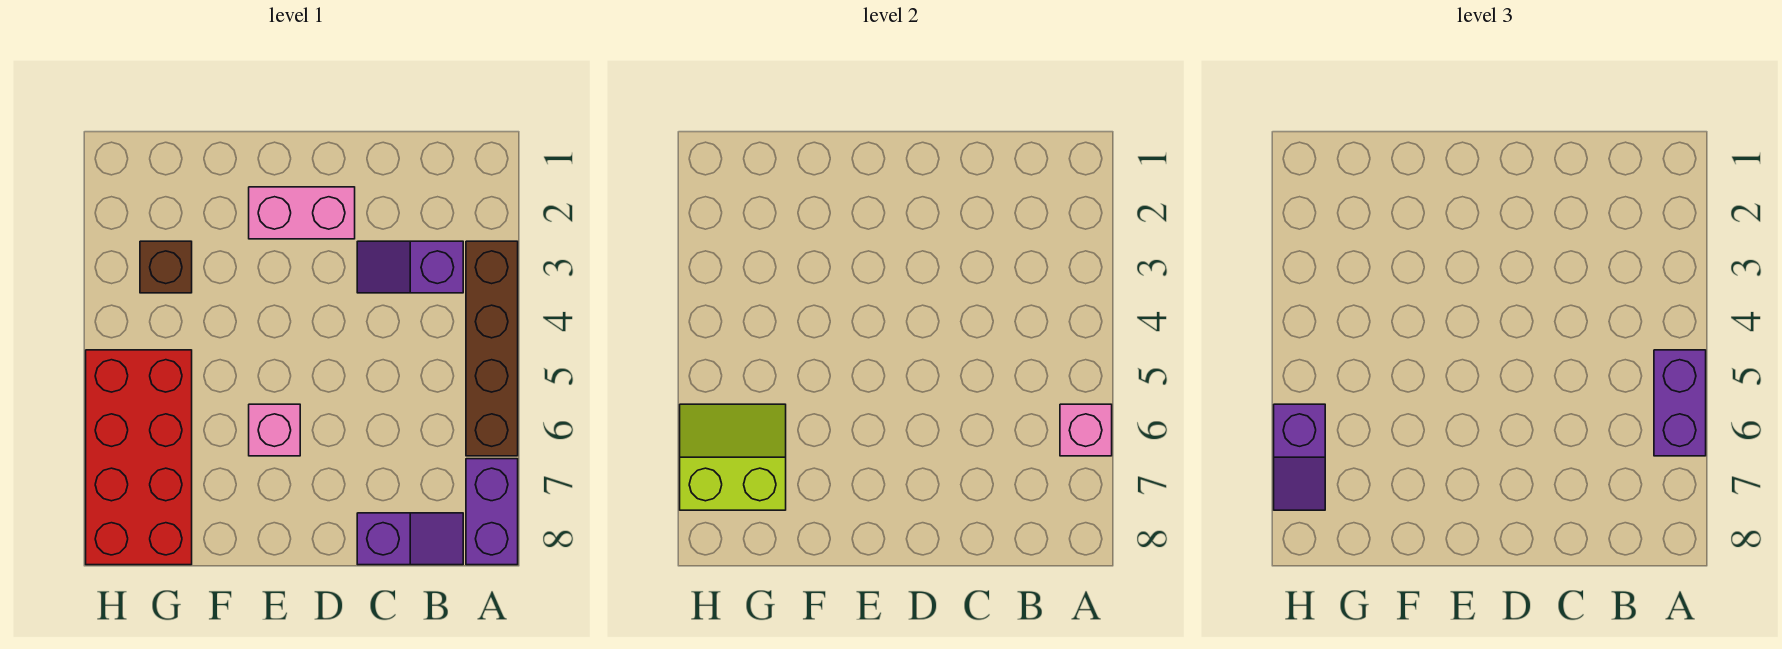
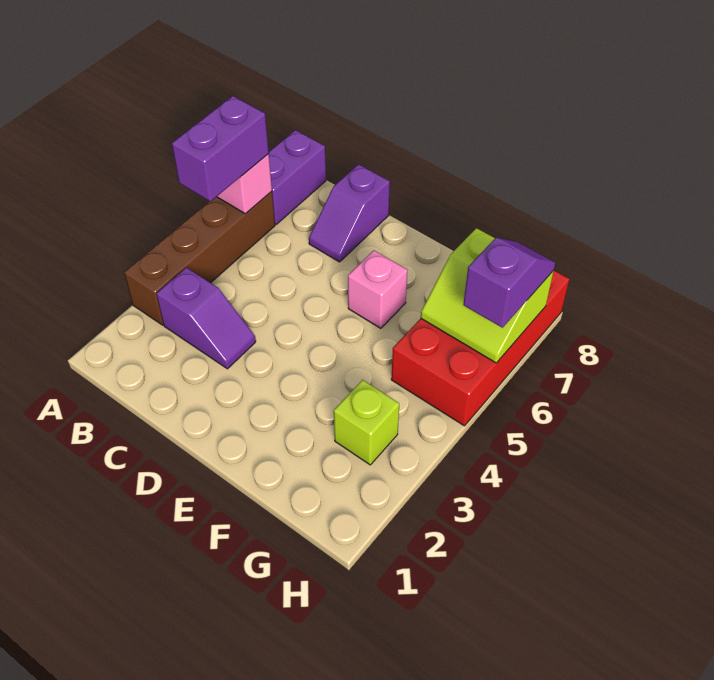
purple 1x2 slope [357,513,463,565] -> purple 1x2 slope turned to [309,164,390,262]
pink 1x2 brick [249,187,355,239] -> none
brown 1x1 brick [140,241,192,293] -> lime 1x1 brick [334,380,399,465]

